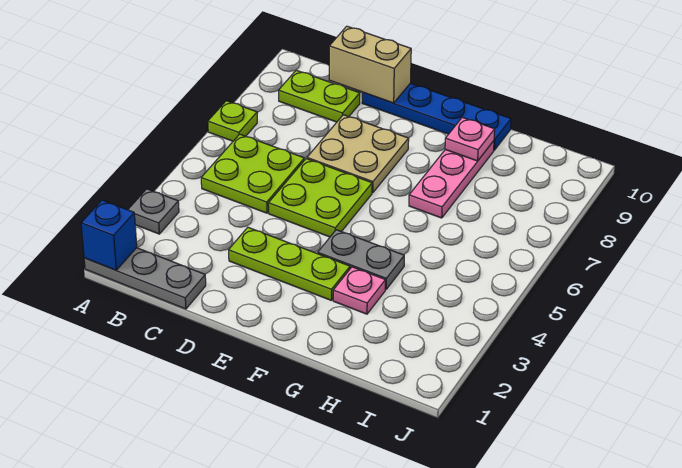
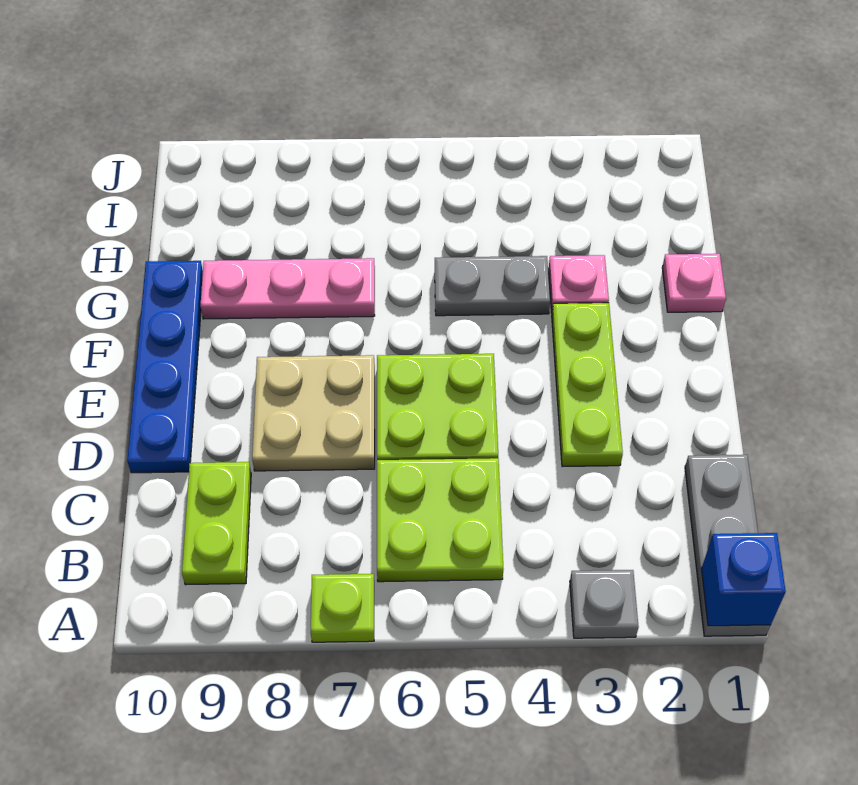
tan 1x2 brick [329,26,411,103] -> none
grey 1x2 plate [318,230,404,289] -> grey 1x2 plate turned to [435,256,550,316]
pink 1x1 plate [445,117,495,161] -> pink 1x1 plate moved to [662,254,726,312]

